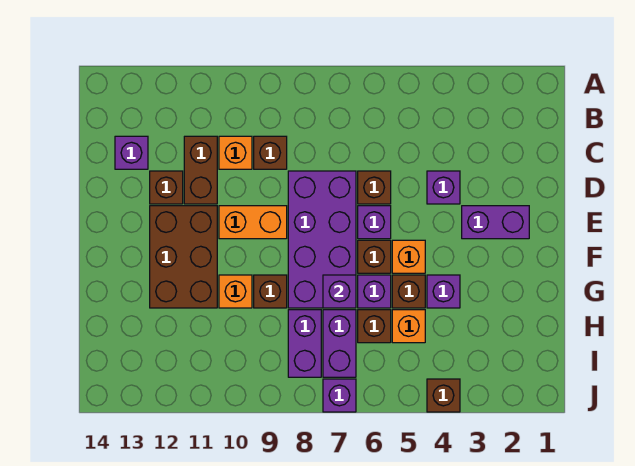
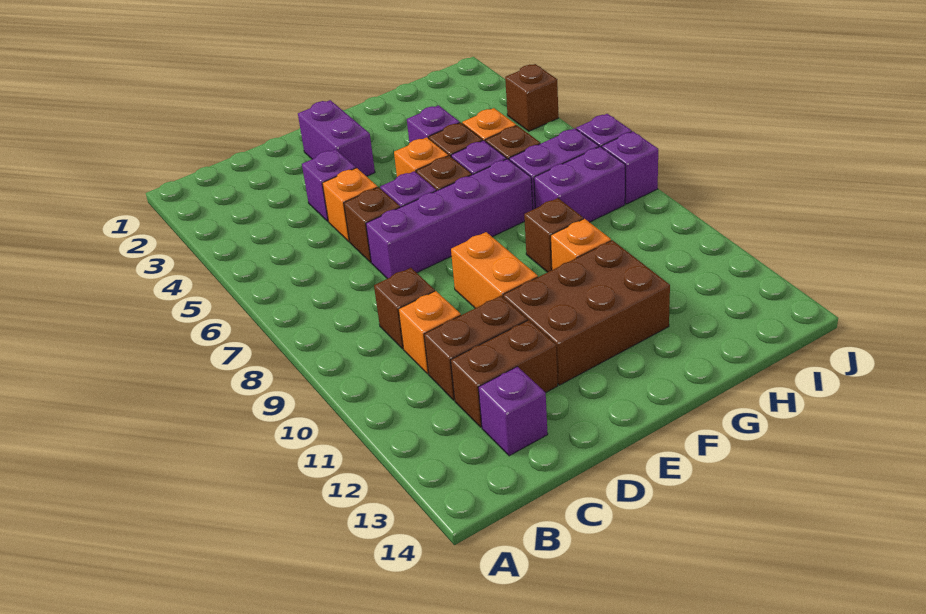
none -> orange 1x1 brick [322,168,378,241]
purple 2x4 brick [288,171,356,308] -> purple 1x4 brick [366,159,533,279]
brown 1x1 brick [150,171,183,204] -> brown 1x2 brick [451,320,558,427]
purple 1x1 brick [323,275,356,308] -> purple 1x1 brick moved to [602,131,658,204]

